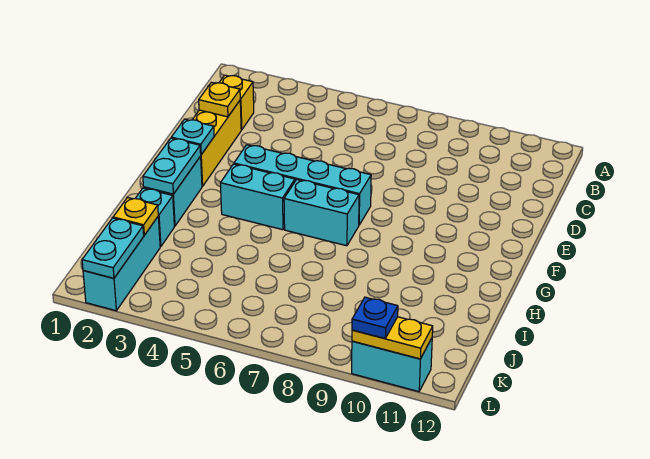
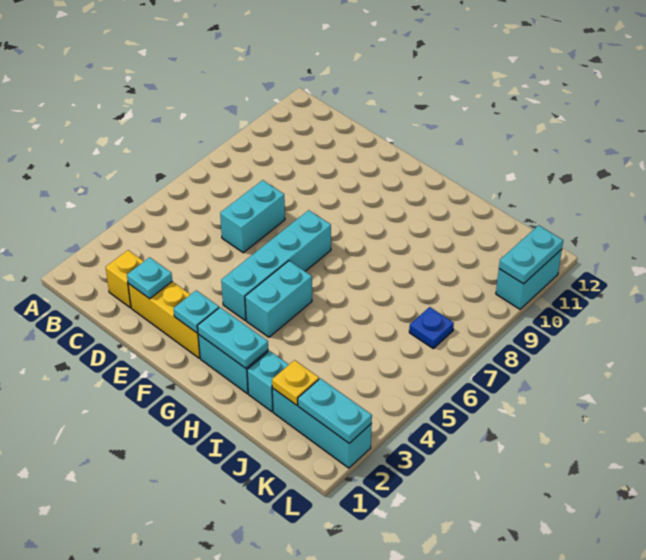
yellow 1x1 plate [199,82,240,117] -> cyan 1x1 plate [127,257,172,299]
cyan 1x2 brick [284,179,359,246] -> cyan 1x2 brick moved to [220,180,285,253]
yellow 1x2 plate [352,317,433,359] -> cyan 1x2 plate [499,225,563,284]
blue 1x1 plate [352,297,398,338] -> blue 1x1 plate moved to [409,307,454,348]

